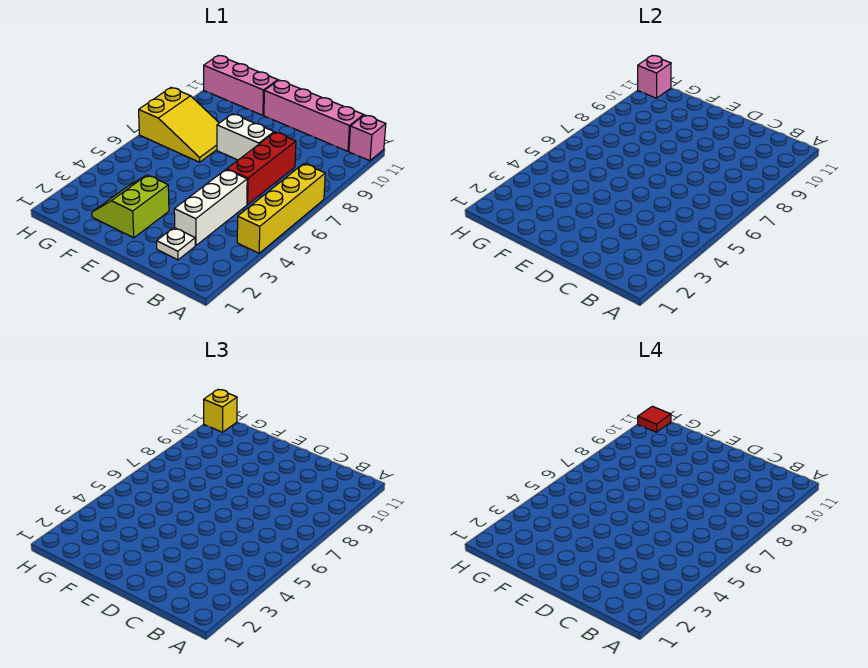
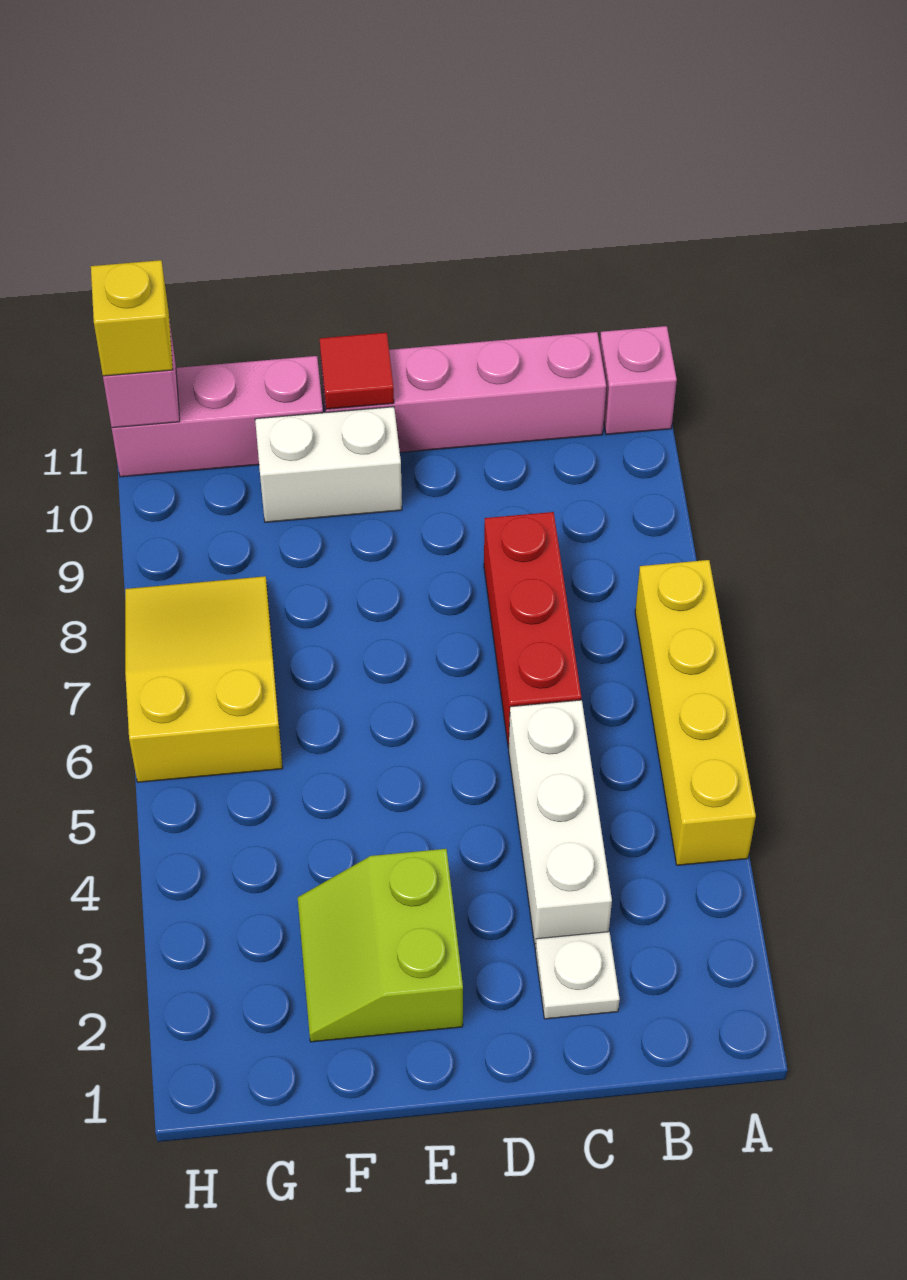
white 1x2 brick [217,114,274,160] -> white 1x2 brick moved to [255,407,402,522]
yellow 2x3 slope [139,88,219,162] -> yellow 2x3 slope turned to [125,576,283,782]
red 1x1 tile [638,406,671,432] -> red 1x1 tile moved to [320,333,394,409]

